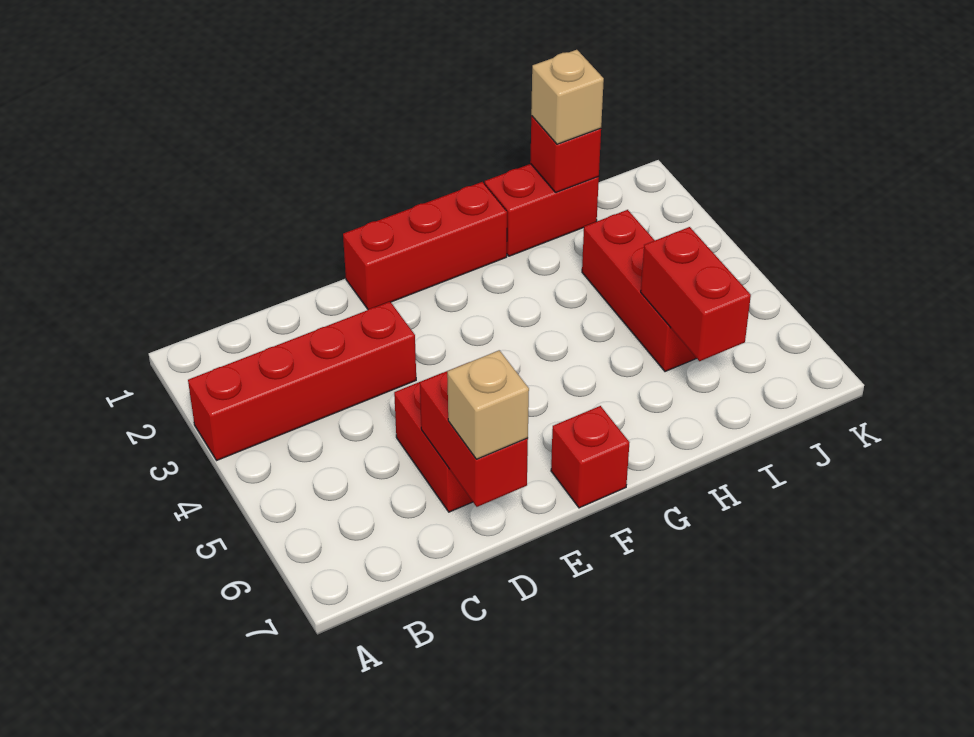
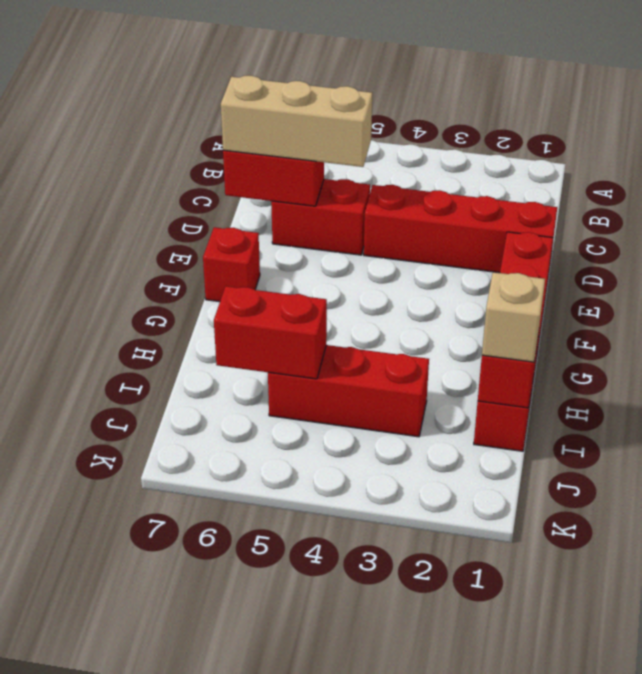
red 1x4 brick [188,302,416,460] -> red 1x4 brick turned to [364,185,557,273]
tan 1x1 brick [447,350,529,459] -> tan 1x3 brick [221,76,372,167]

